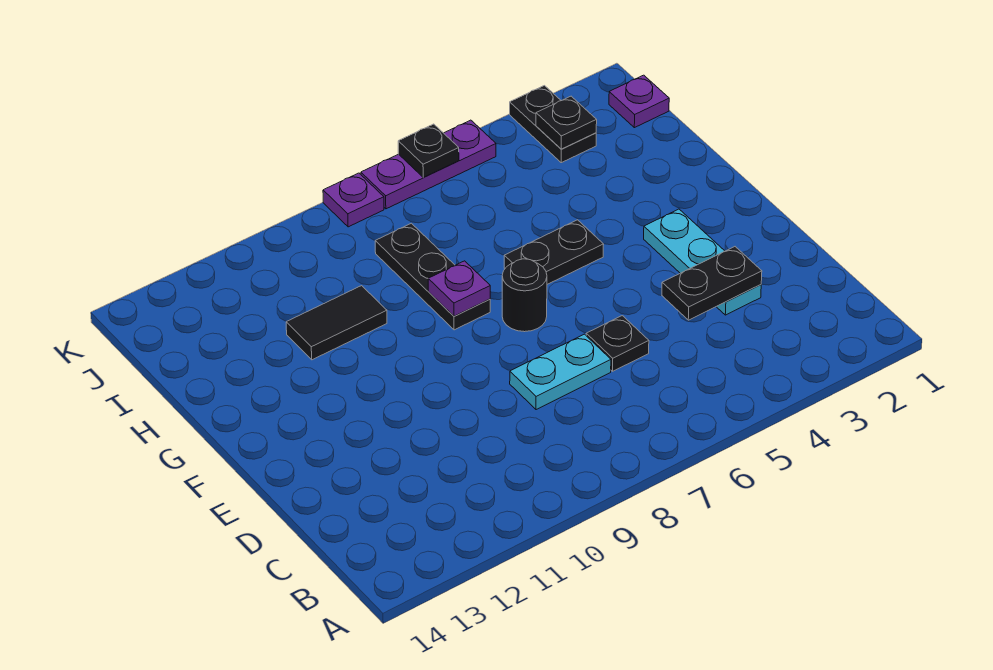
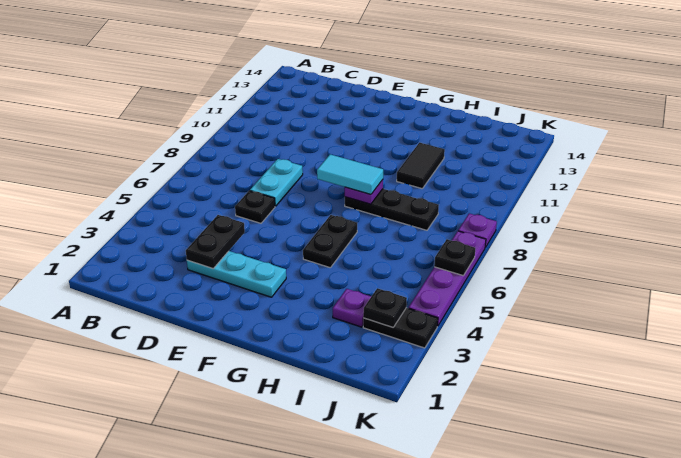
black 1x1 round brick [502,259,547,332] -> none
none -> cyan 1x2 tile [317,154,383,194]
purple 1x1 plate [609,75,669,128] -> purple 1x1 plate moved to [333,289,371,327]
purple 1x3 plate [361,120,496,209] -> purple 1x4 plate [409,231,486,326]

